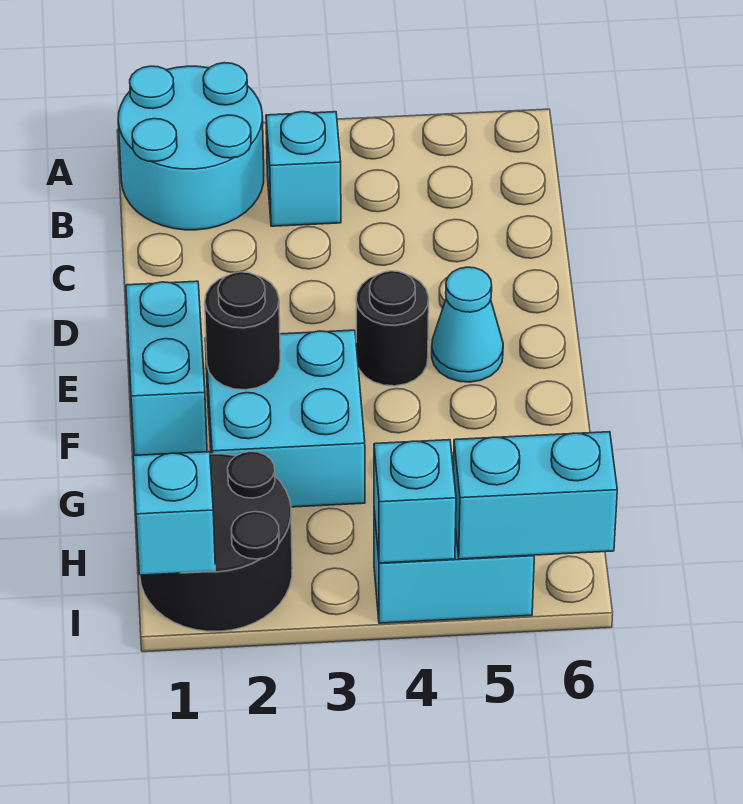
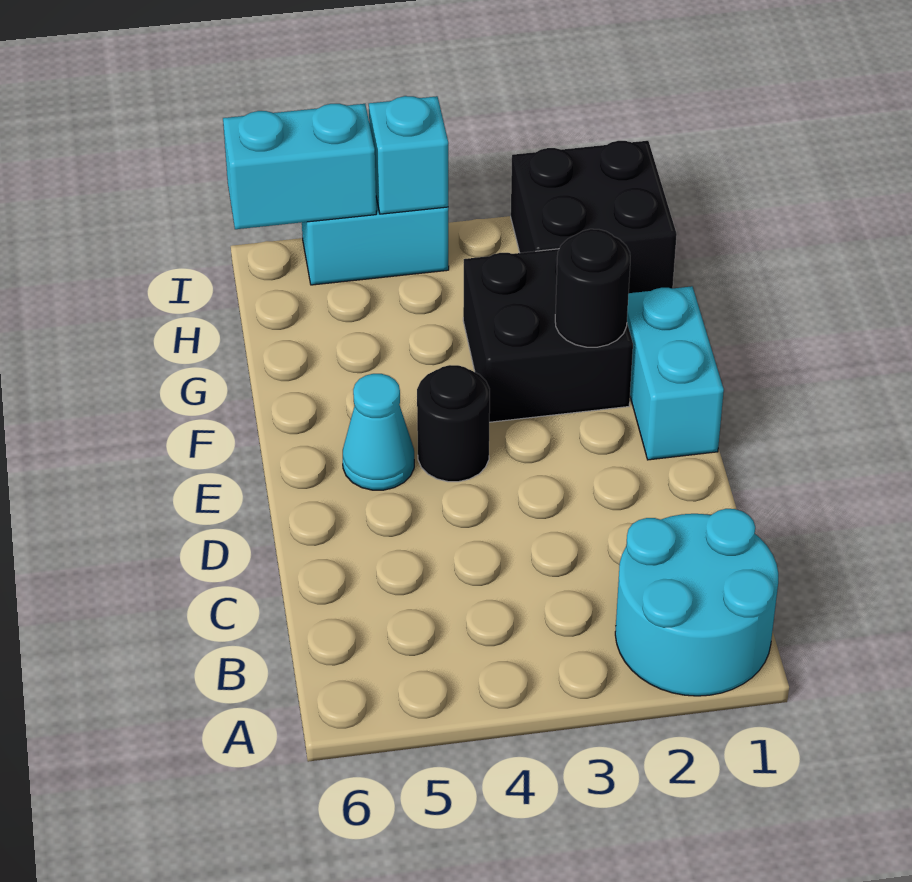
cyan 1x1 brick [266,112,341,226] -> none
cyan 2x2 brick [205,330,365,507] -> black 2x2 brick [463,249,633,422]
black 2x2 round brick [140,452,292,631] -> black 2x2 brick [511,141,677,293]
cyan 1x1 brick [133,452,215,575] -> none

